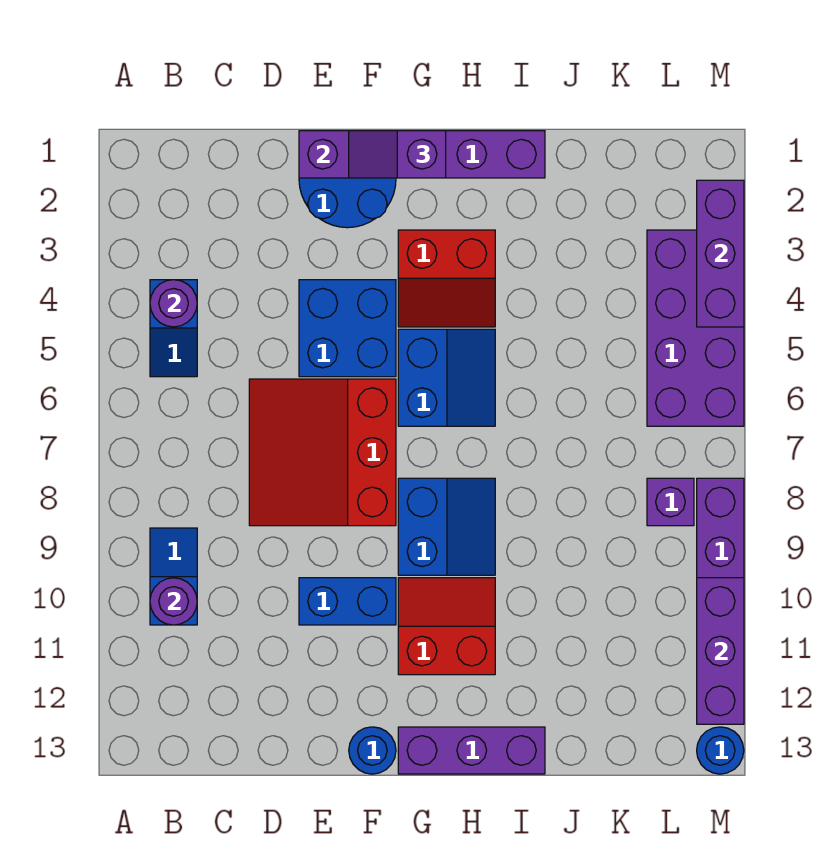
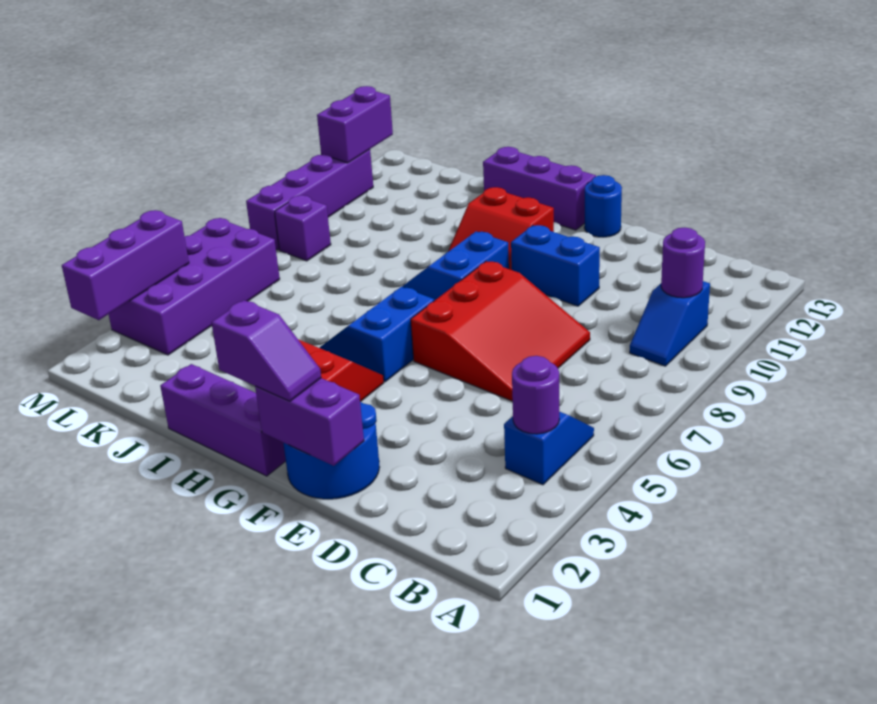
blue 2x2 brick [299,280,396,377] -> none
purple 1x3 brick [697,578,744,724] -> purple 1x2 brick [317,86,393,163]
blue 1x1 round brick [697,727,744,774] -> none

